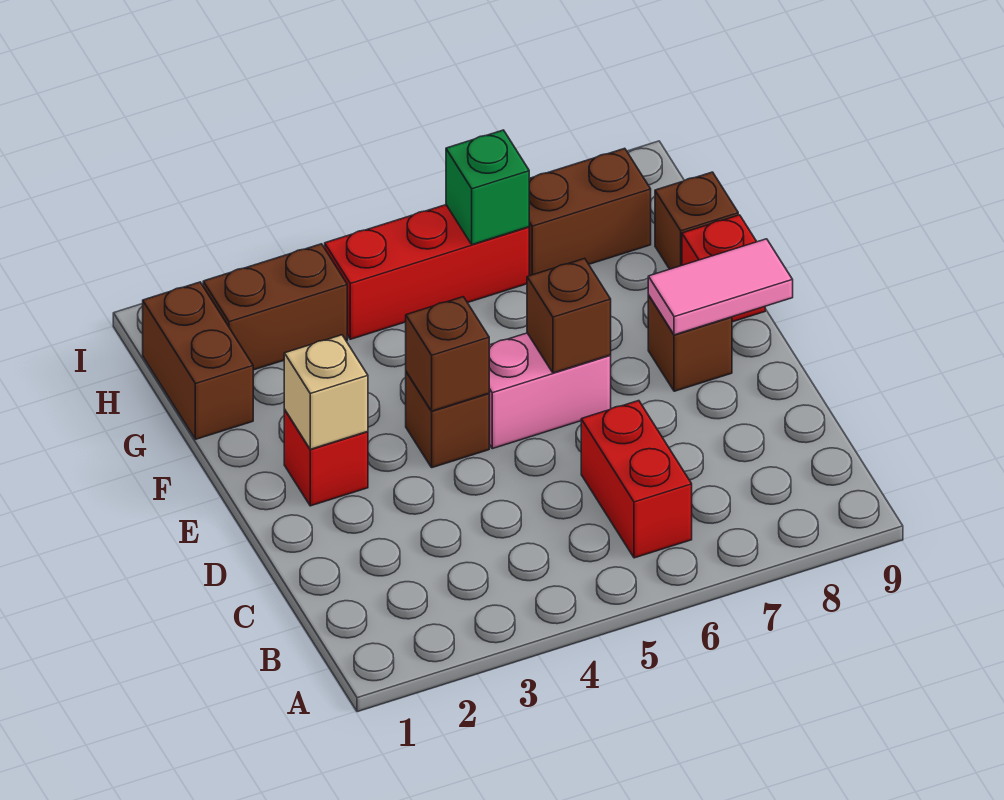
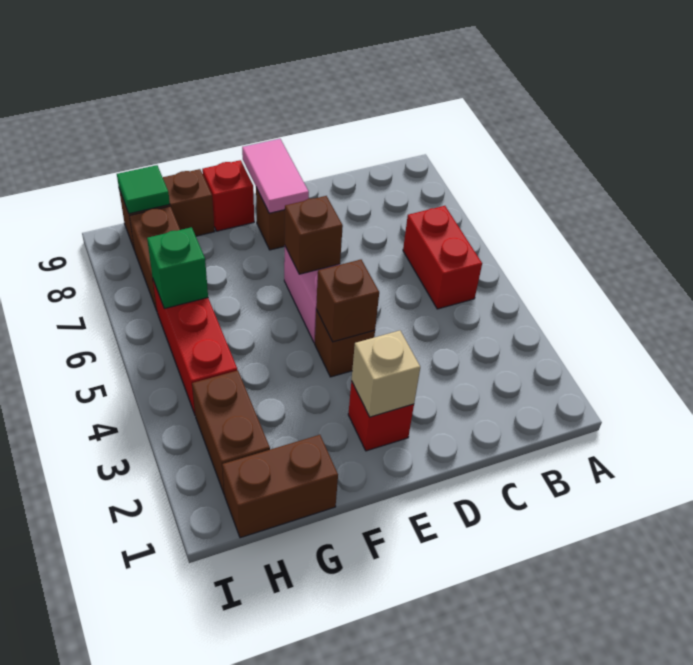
red 1x2 brick [581,401,692,558] -> red 1x2 brick turned to [403,206,482,309]
brown 1x1 brick [655,172,738,269] -> brown 1x2 brick [119,169,215,251]
none -> green 1x1 tile [117,165,170,214]

